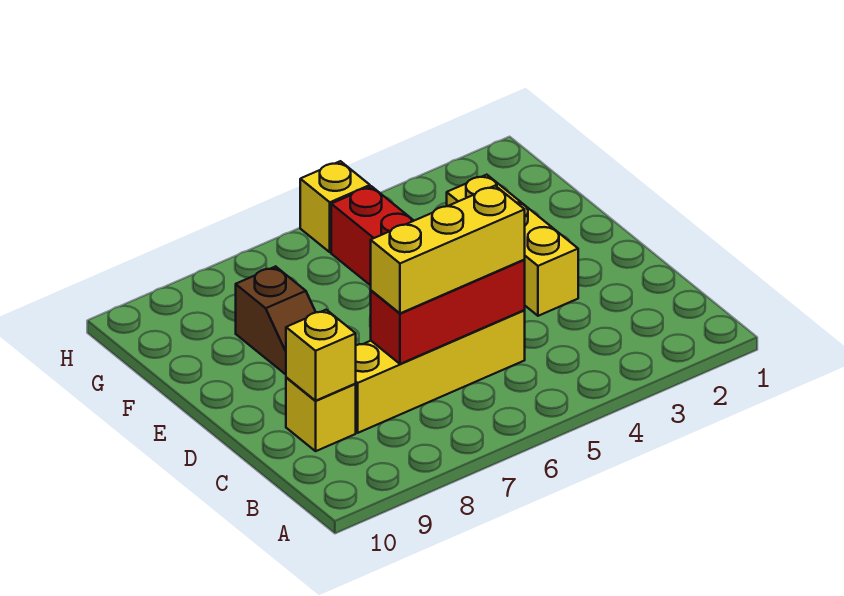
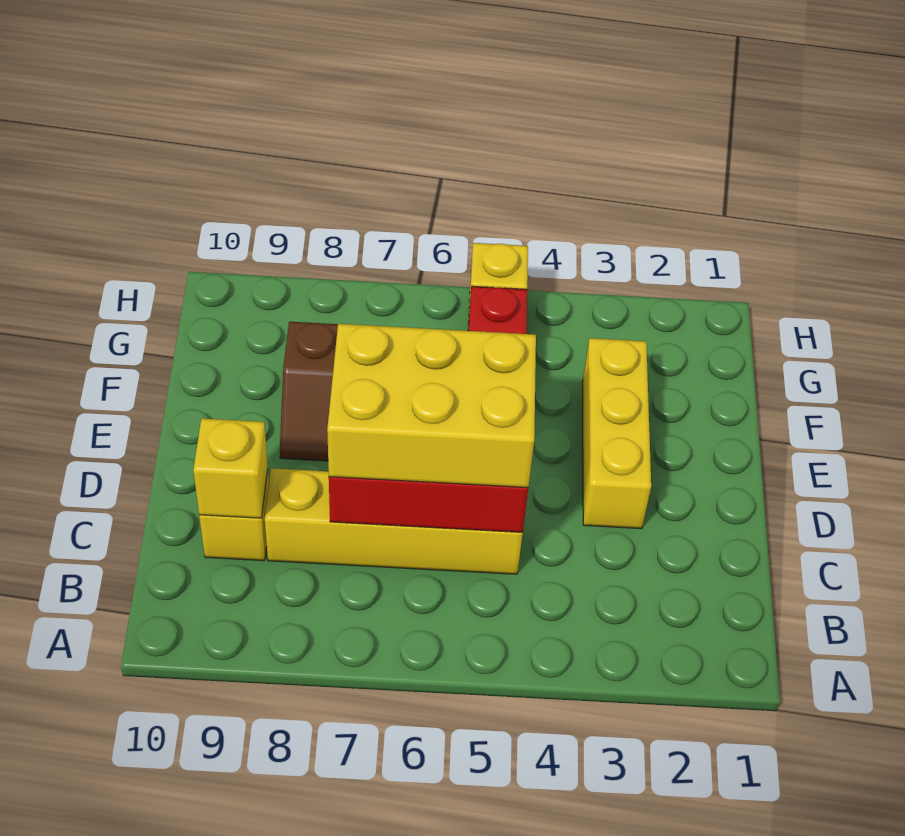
yellow 1x3 brick [371,186,525,313] -> yellow 2x3 brick [327,324,536,488]

